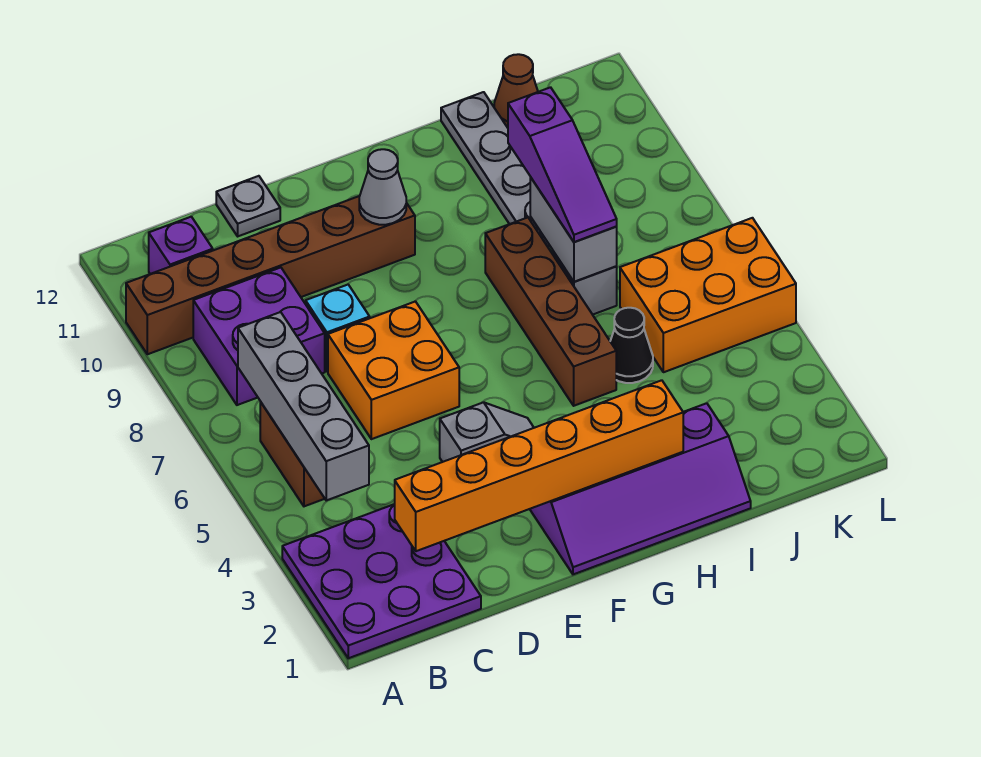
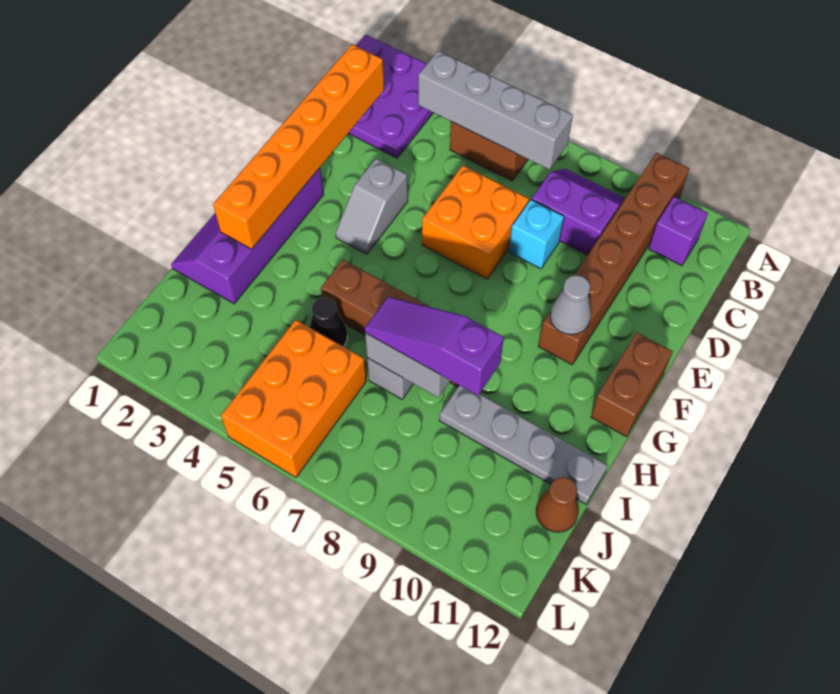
purple 2x2 brick [193,268,325,405] -> purple 2x2 slope [532,169,626,255]
grey 1x1 plate [216,176,280,236] -> none
none -> brown 1x2 brick [591,333,673,437]

